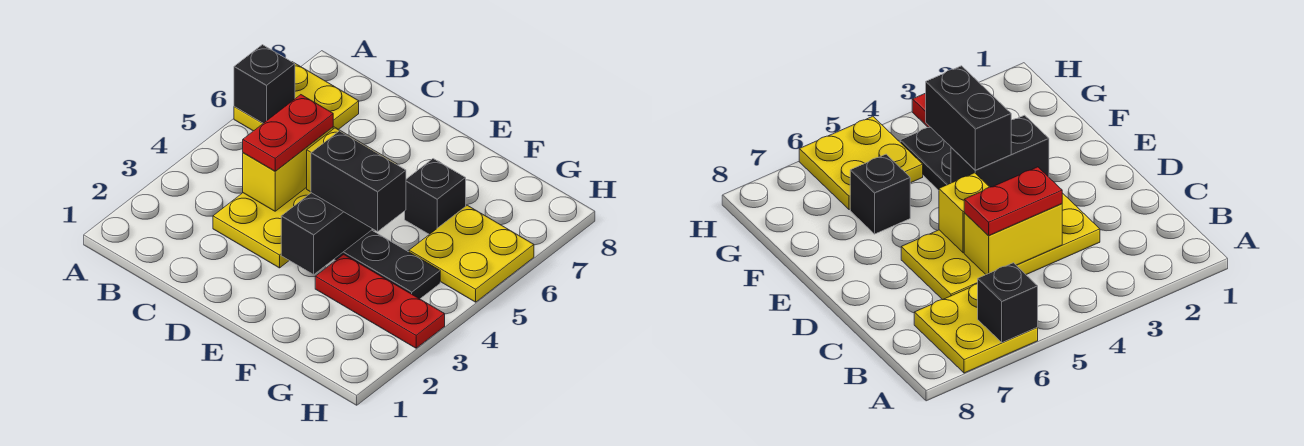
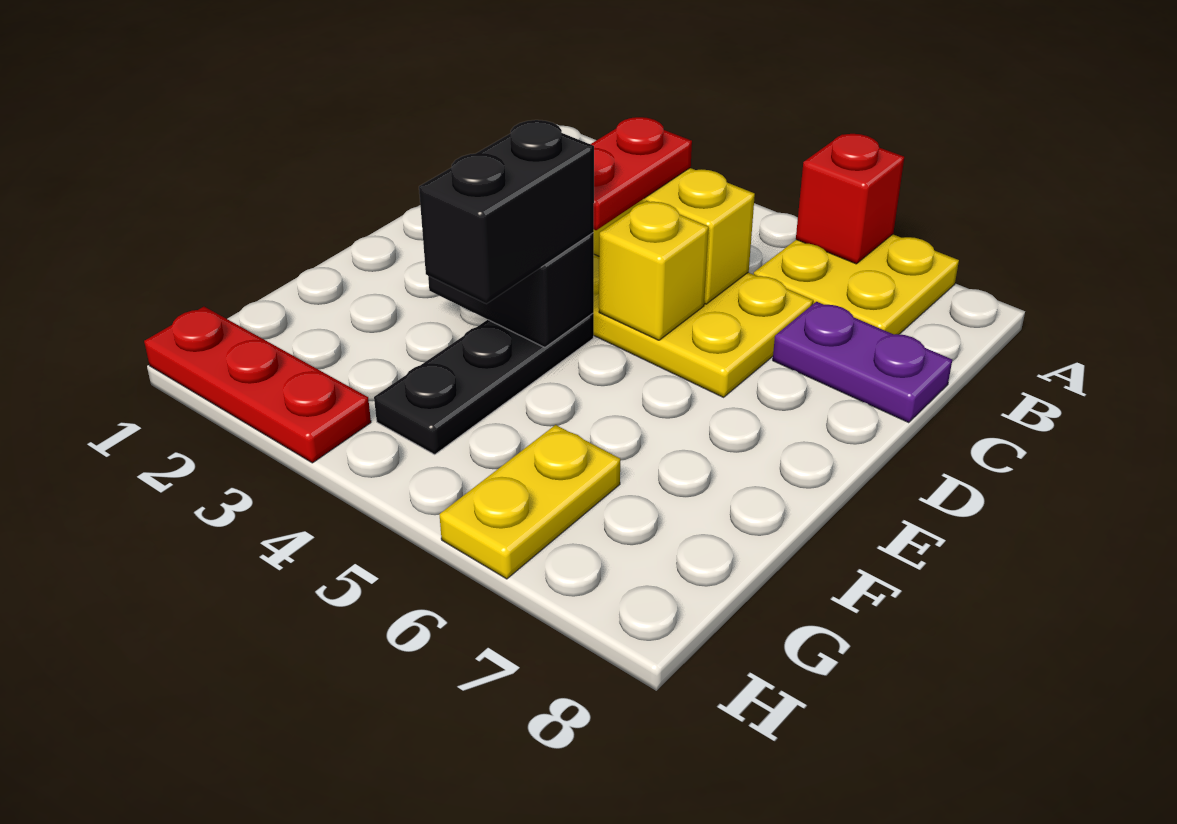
black 1x1 brick [234,45,295,123] -> red 1x1 brick [796,134,904,264]
red 1x2 plate [243,95,333,171] -> red 1x2 plate turned to [591,117,692,230]
none -> purple 1x2 plate [773,302,952,423]
red 1x3 plate [315,254,445,348] -> red 1x3 plate turned to [144,307,371,463]
black 1x1 brick [405,159,466,234] -> none
yellow 2x2 plate [409,205,534,302] -> yellow 1x2 plate [439,425,620,579]

